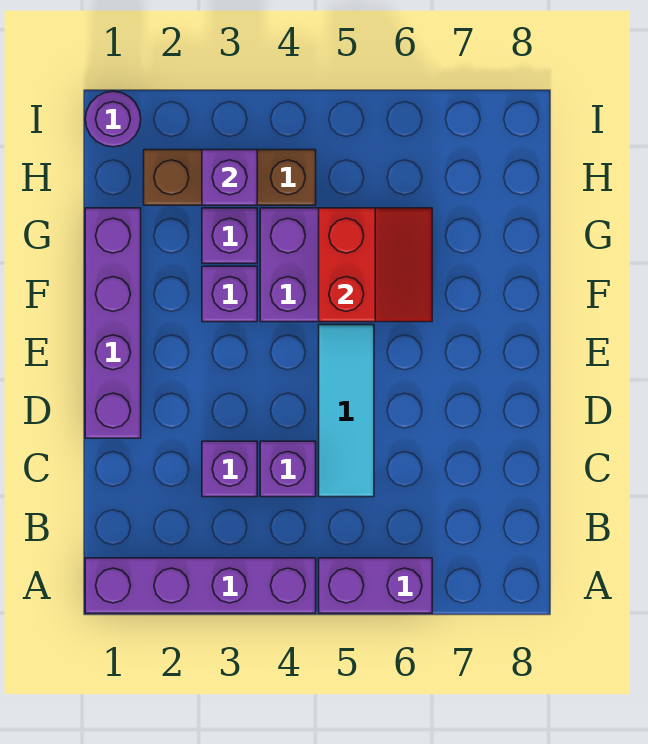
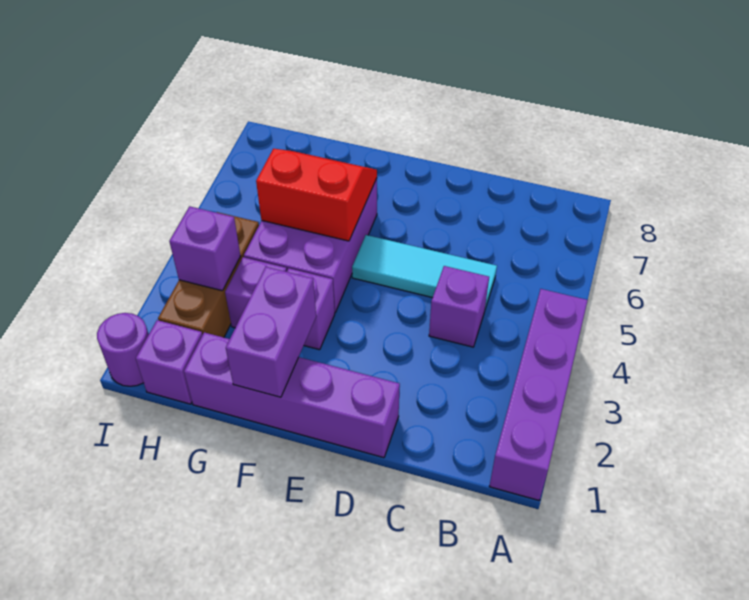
purple 1x2 brick [319,558,432,613] -> purple 1x2 brick moved to [226,267,316,397]
purple 1x1 brick [202,441,257,497] -> purple 1x1 brick moved to [136,320,202,404]

